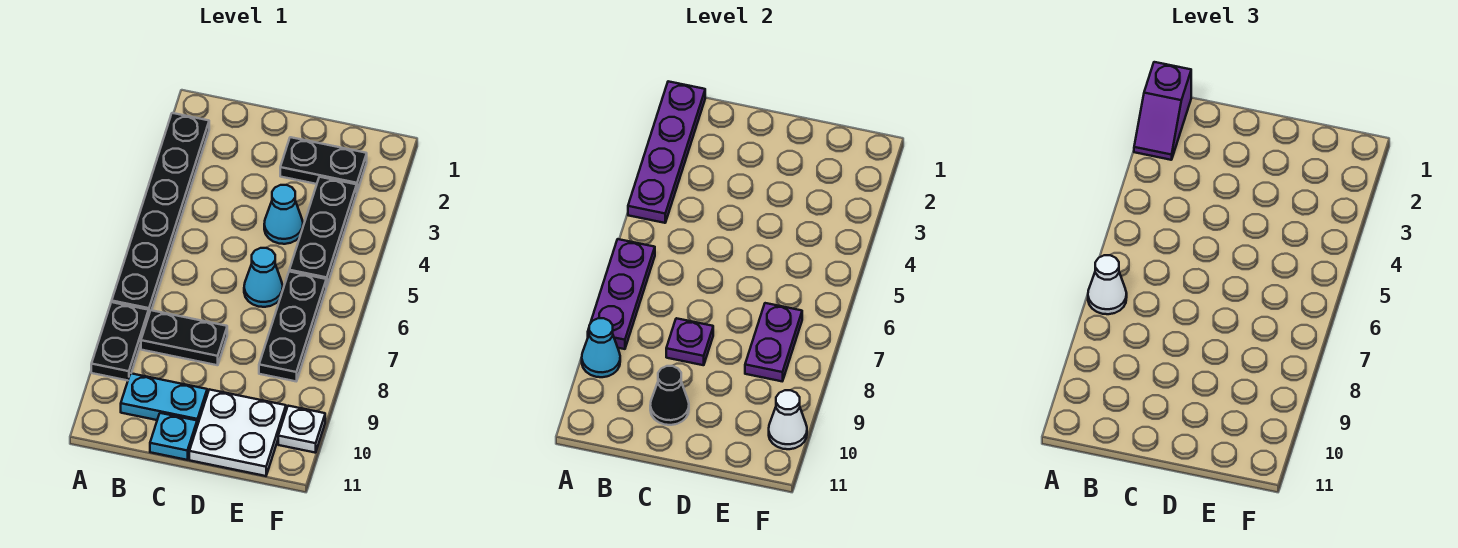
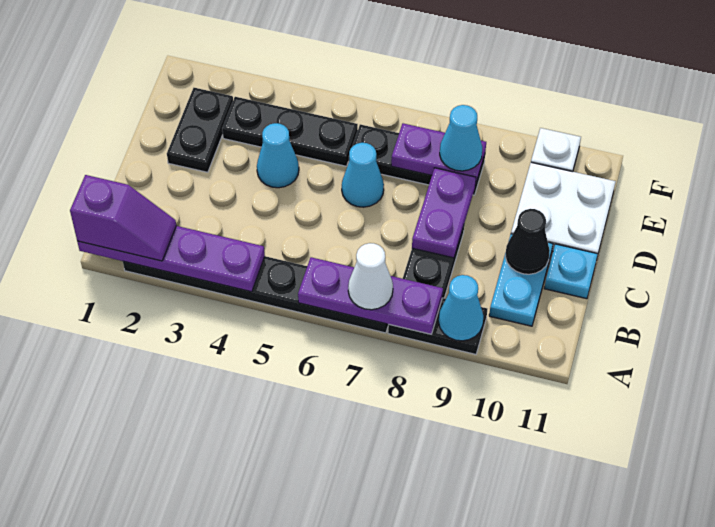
purple 1x1 plate [666,318,713,365] -> purple 1x2 plate [412,168,476,258]
none -> cyan 1x1 cone [440,105,483,171]
white 1x1 cone [769,390,807,449] -> none

